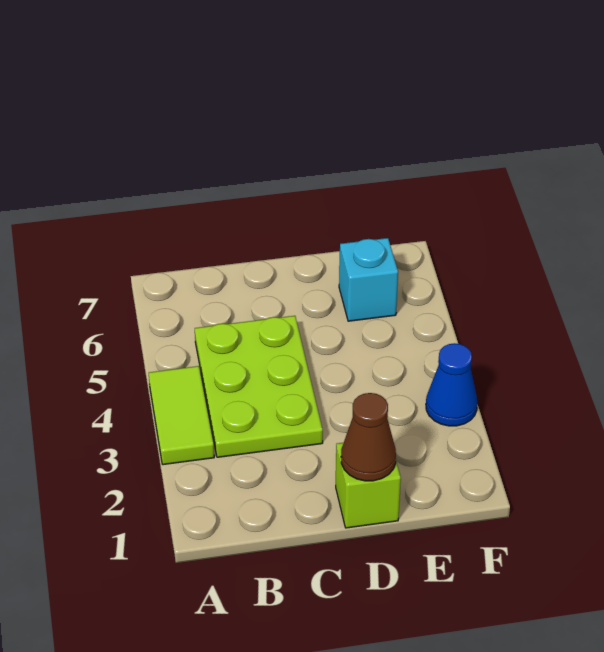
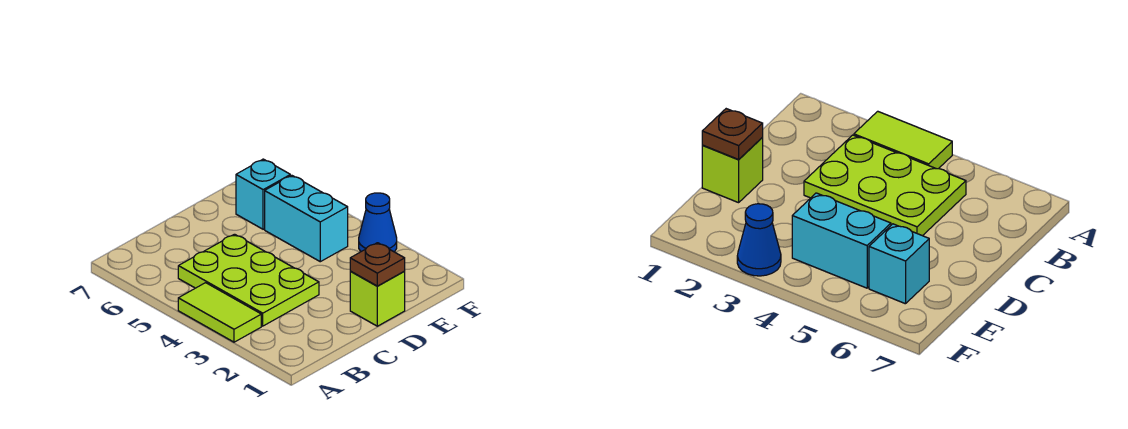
brown 1x1 cone [341,393,396,481] -> brown 1x1 plate [350,243,405,286]
none -> cyan 1x2 brick [265,175,348,262]

